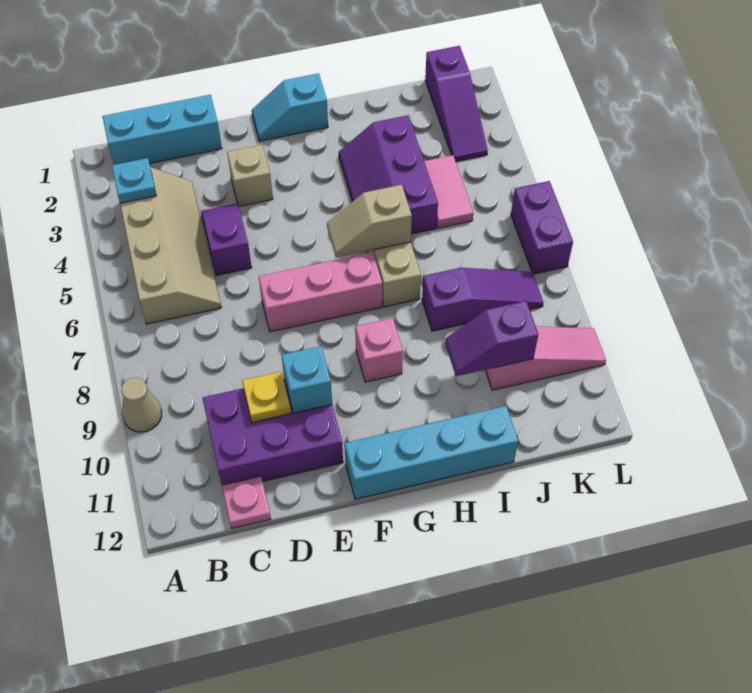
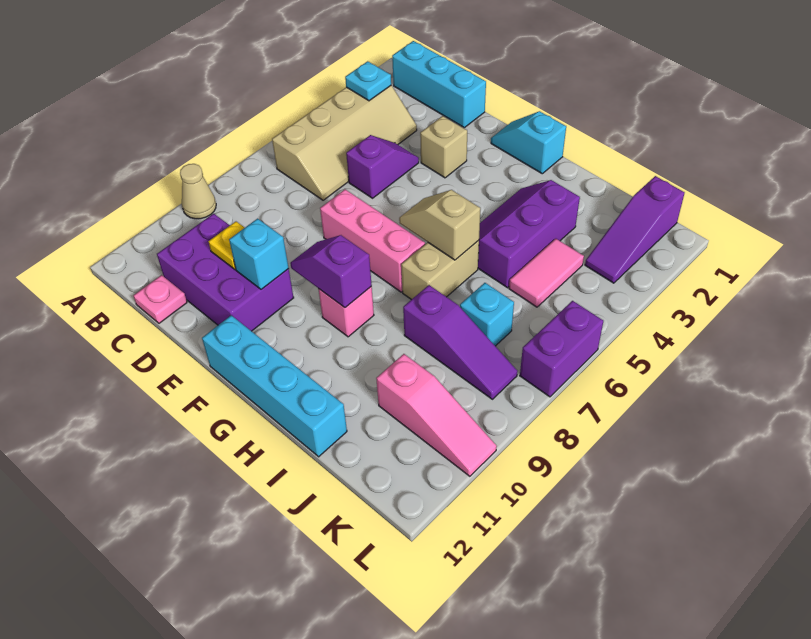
purple 1x2 slope [445,301,538,376] -> purple 1x2 slope moved to [290,235,372,308]
none -> cyan 1x1 brick [460,283,514,346]

